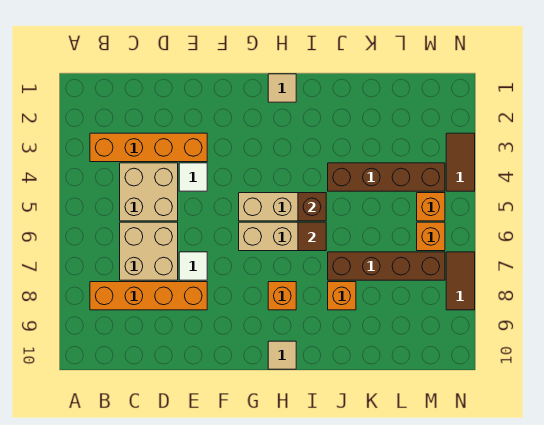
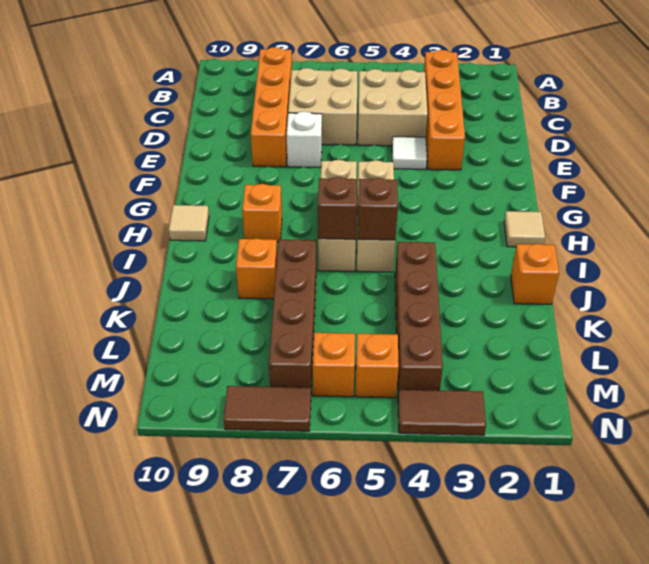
white 1x1 tile [179,252,207,280] -> white 1x1 brick [287,111,322,168]
brown 1x1 tile [298,222,326,251] -> brown 1x1 brick [318,177,357,239]
none -> orange 1x1 brick [511,244,559,304]

